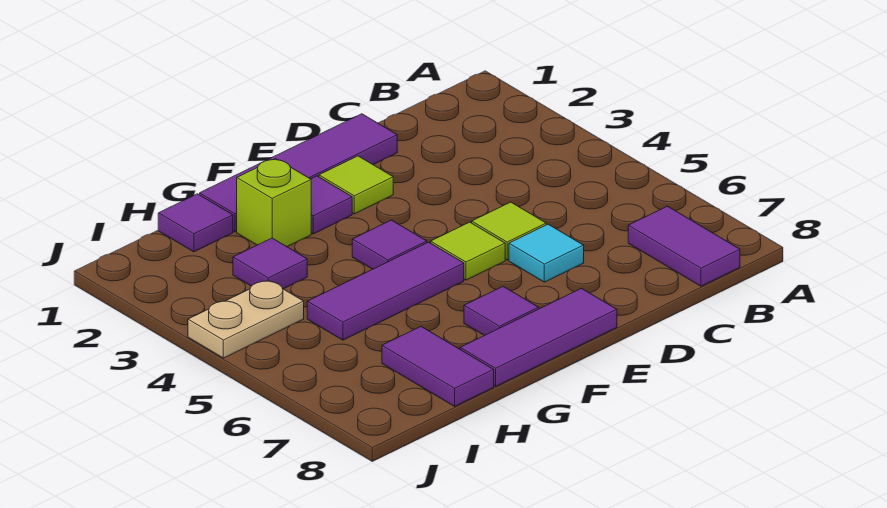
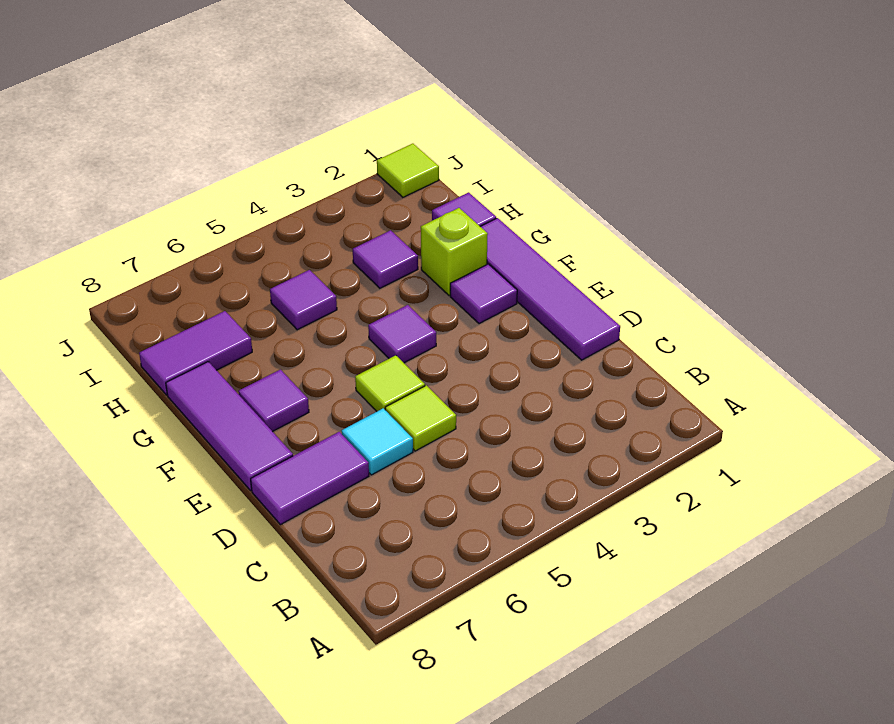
purple 1x2 tile [628,206,740,286] -> purple 1x2 tile moved to [251,432,369,525]
lime 1x1 tile [319,156,393,214] -> lime 1x1 tile moved to [377,143,439,197]
purple 1x3 tile [307,242,464,340] -> purple 1x1 tile [270,270,337,330]
tan 1x2 plate [188,280,304,358] -> none

